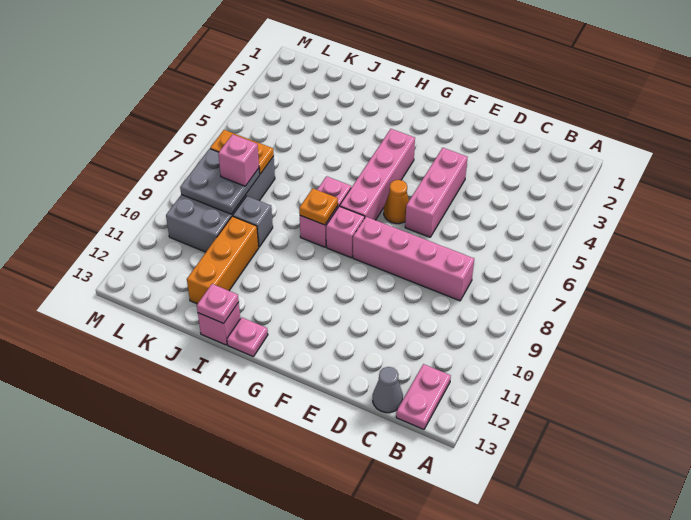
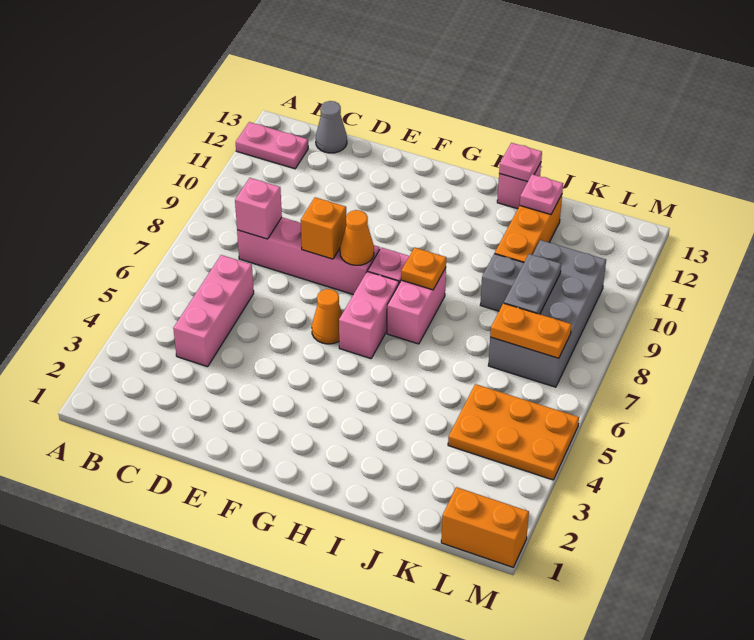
pink 1x2 plate [396,364,451,429] -> pink 1x2 plate turned to [236,122,308,169]
pink 1x3 brick [405,148,468,237] -> pink 1x3 brick moved to [173,255,254,367]
none -> orange 1x1 brick [301,197,346,259]
none -> orange 1x1 cone [340,210,374,265]
pink 1x4 brick [340,129,415,220] -> pink 1x2 brick [339,271,399,359]
pink 1x1 plate [227,317,268,356] -> pink 1x1 plate moved to [520,174,563,214]
none -> orange 2x3 plate [448,384,579,480]
grey 2x2 plate [180,149,260,214] -> grey 1x2 plate [504,254,561,314]
pink 1x1 brick [218,134,259,186] -> pink 1x1 brick moved to [235,178,282,239]
none -> orange 1x2 brick [441,487,529,567]

